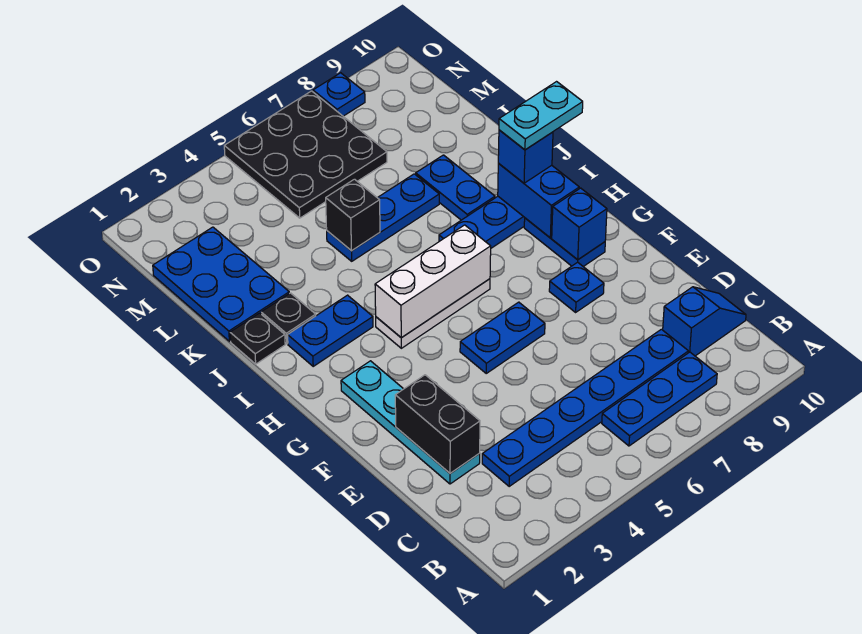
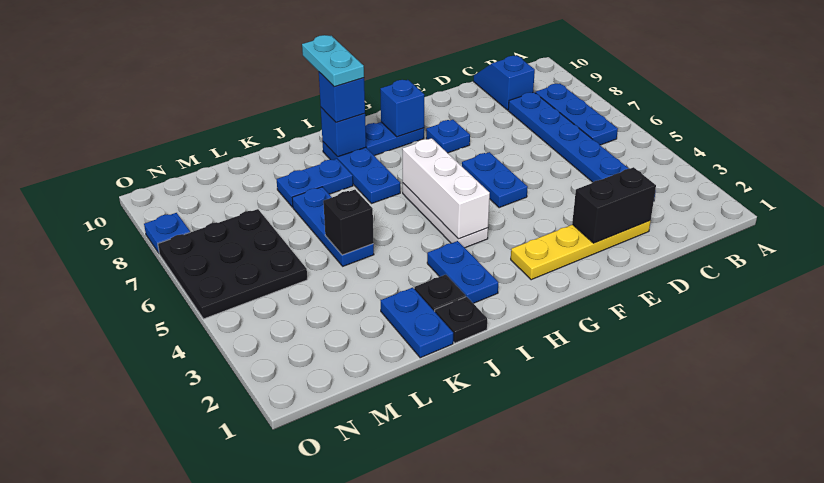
cyan 1x4 plate [341,361,480,484] -> yellow 1x4 plate [511,221,651,280]
blue 1x2 brick [498,164,579,238] -> blue 1x1 brick [321,108,366,157]
blue 2x3 plate [153,227,289,341] -> blue 1x2 plate [381,288,453,358]

